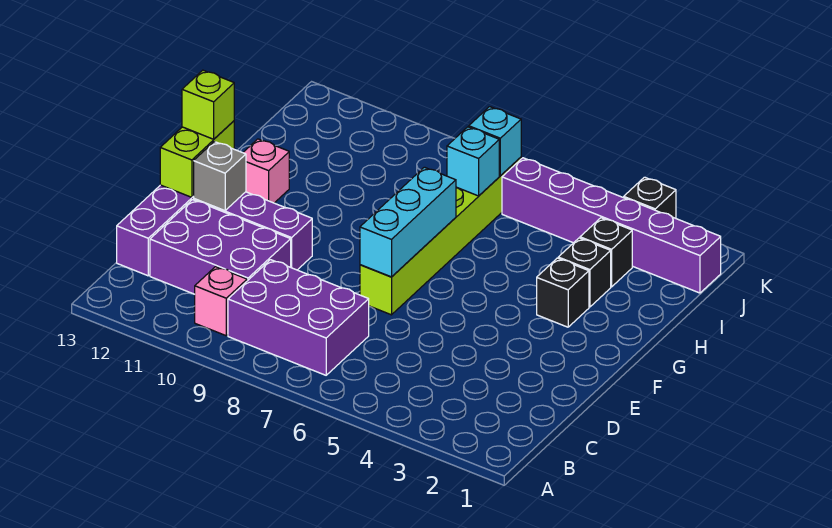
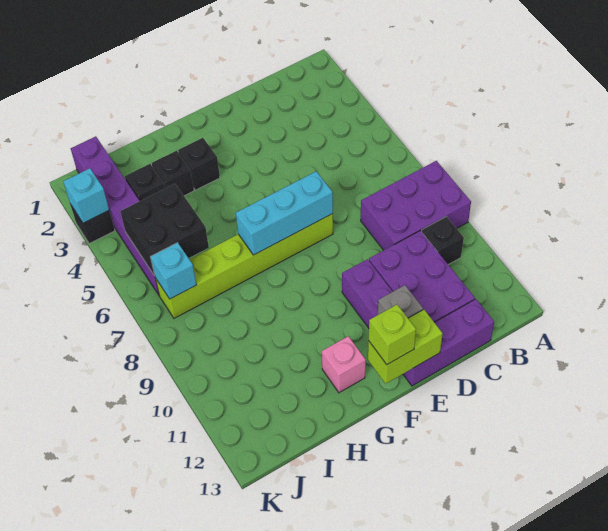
purple 2x3 brick [228,260,369,375] -> purple 2x3 brick turned to [361,161,471,250]
pink 1x1 brick [194,267,247,336] -> black 1x1 brick [422,217,464,265]
none -> black 2x2 brick [120,184,209,276]
cyan 1x1 brick [447,127,499,196] -> cyan 1x1 brick moved to [63,168,109,223]

